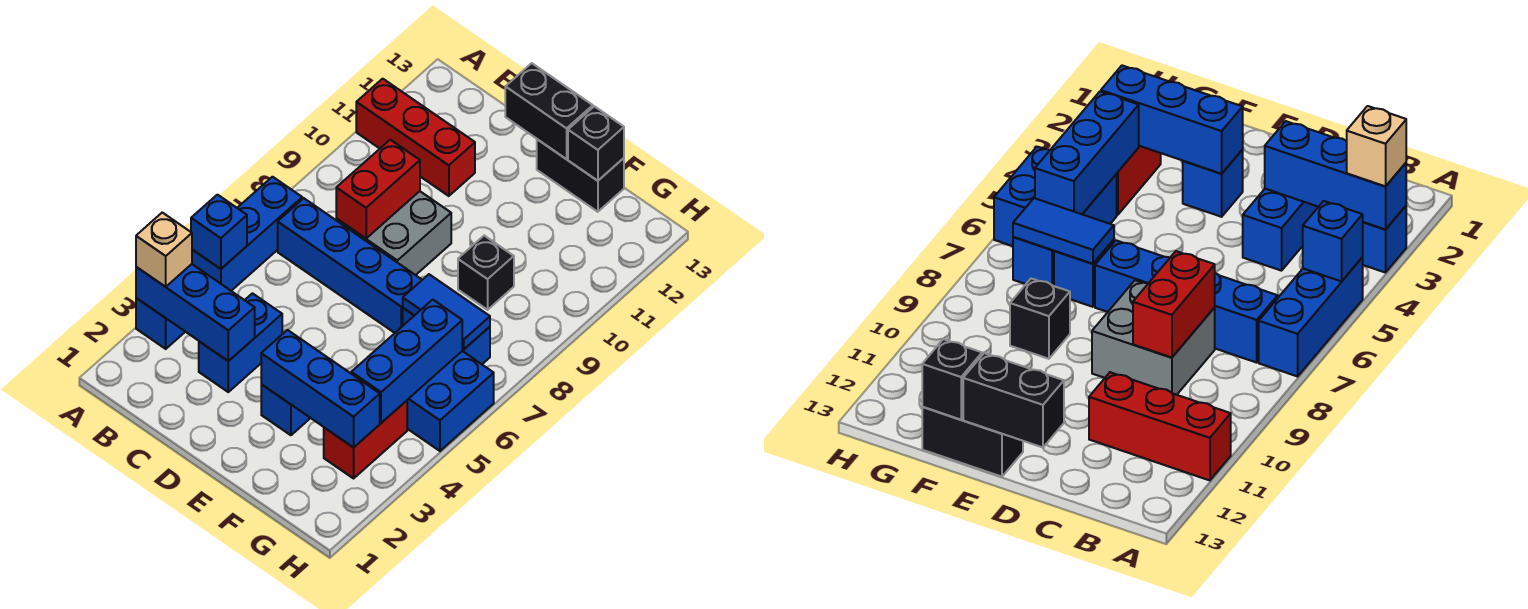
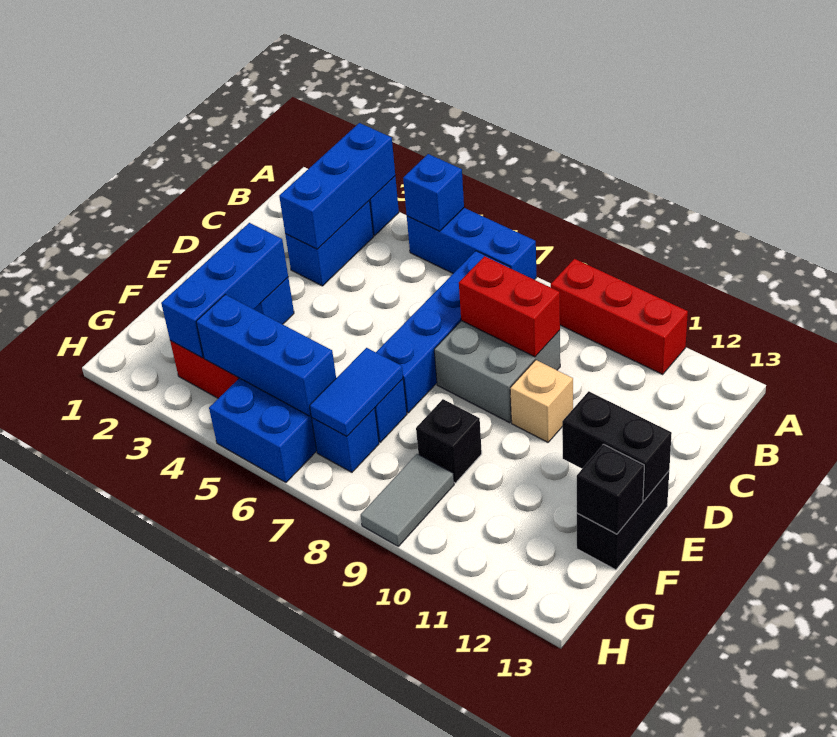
tan 1x1 brick [136,213,192,287] -> tan 1x1 brick moved to [510,360,573,442]
red 1x3 brick [356,79,475,196] -> red 1x3 brick turned to [551,259,688,374]
blue 1x2 brick [199,293,282,392] -> blue 1x2 brick turned to [285,201,374,286]
black 1x2 brick [505,63,593,159] -> black 1x2 brick turned to [562,391,672,501]
none -> grey 1x2 tile [361,454,454,546]

